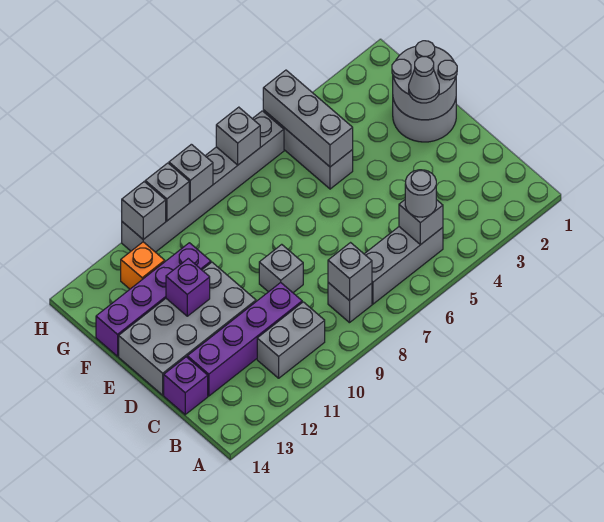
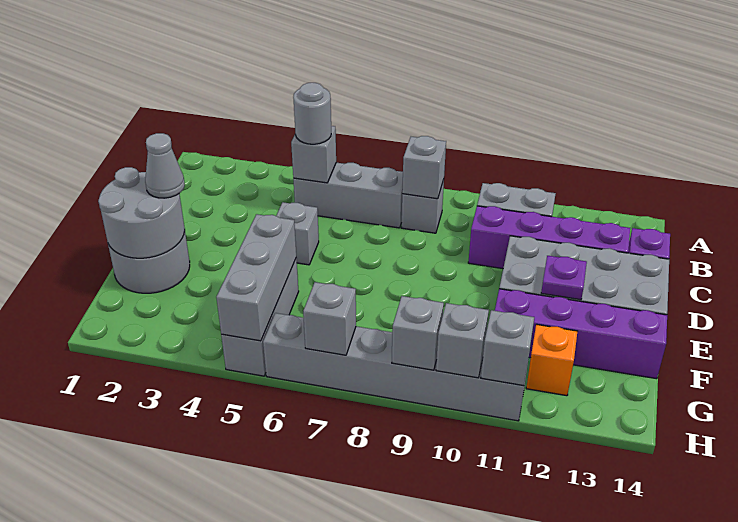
grey 1x1 brick [259,244,303,293] -> grey 1x1 brick moved to [276,202,319,265]
purple 1x1 brick [166,259,210,316] -> purple 1x1 plate [541,256,587,300]

